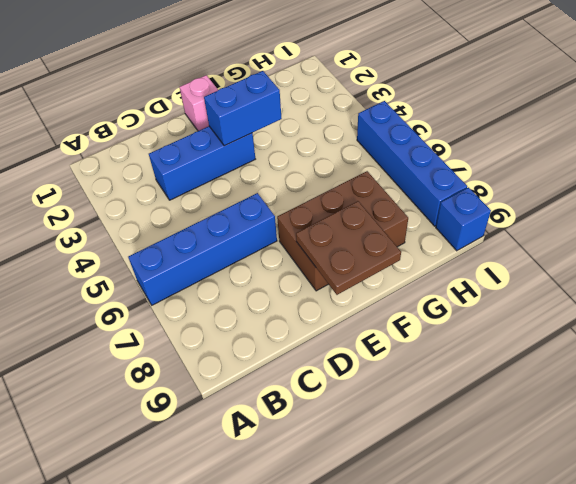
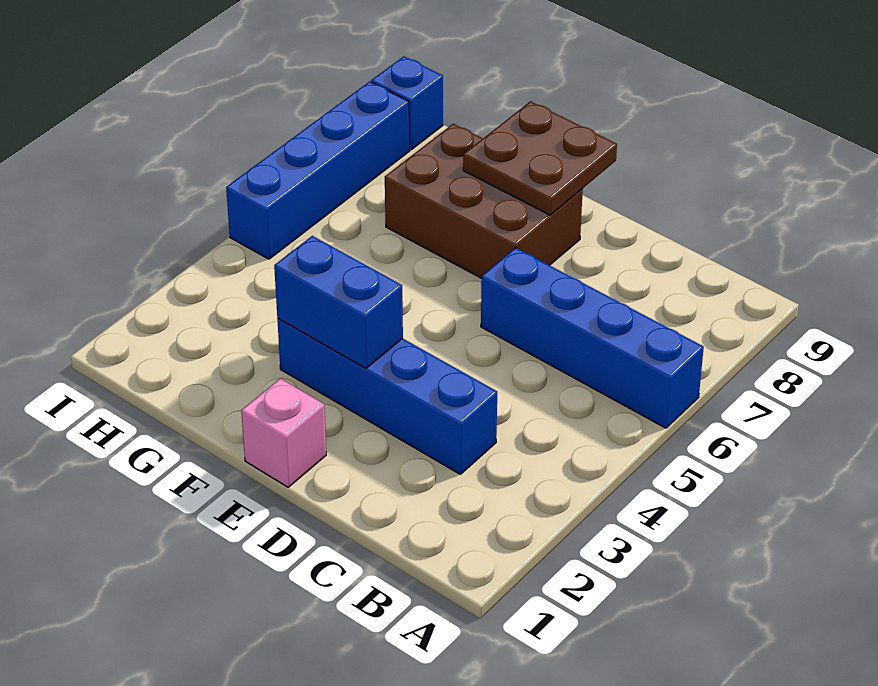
blue 1x3 brick [149,126,255,200] -> blue 1x4 brick [277,319,497,474]

